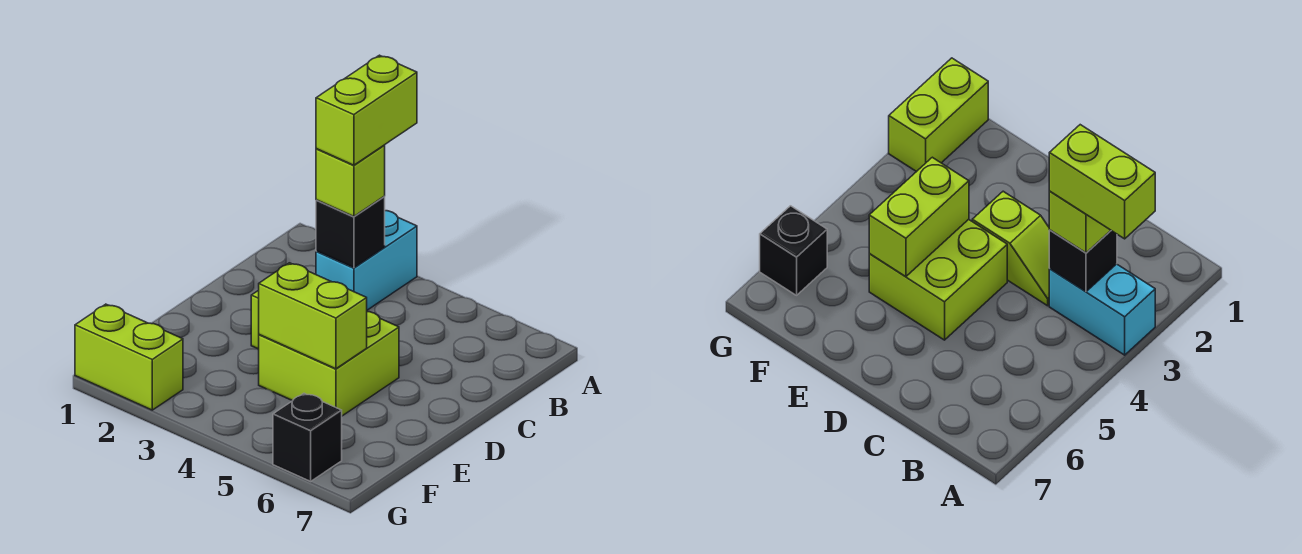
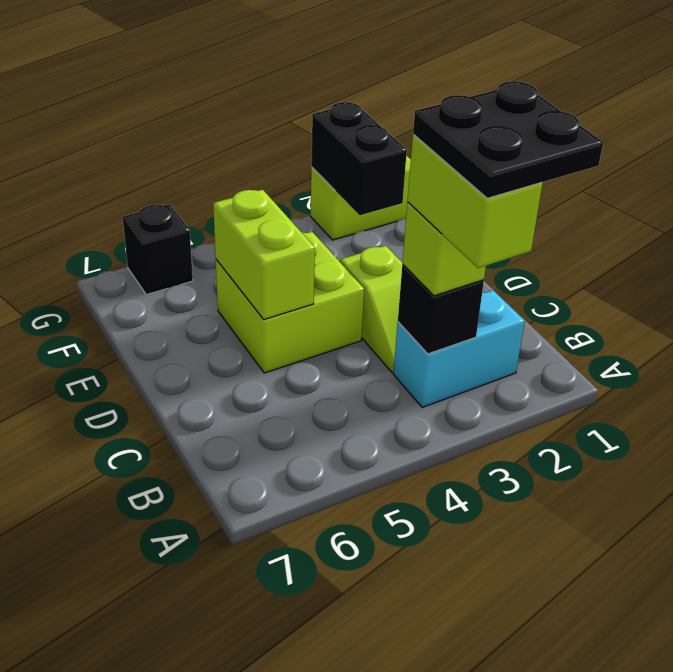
none -> black 2x2 plate [413,81,603,198]
cyan 1x2 brick [316,211,417,310] -> cyan 1x2 brick turned to [393,290,525,407]
lime 1x2 brick [259,263,367,369] -> lime 1x2 brick turned to [213,190,315,320]
none -> black 1x2 brick [311,102,407,215]

